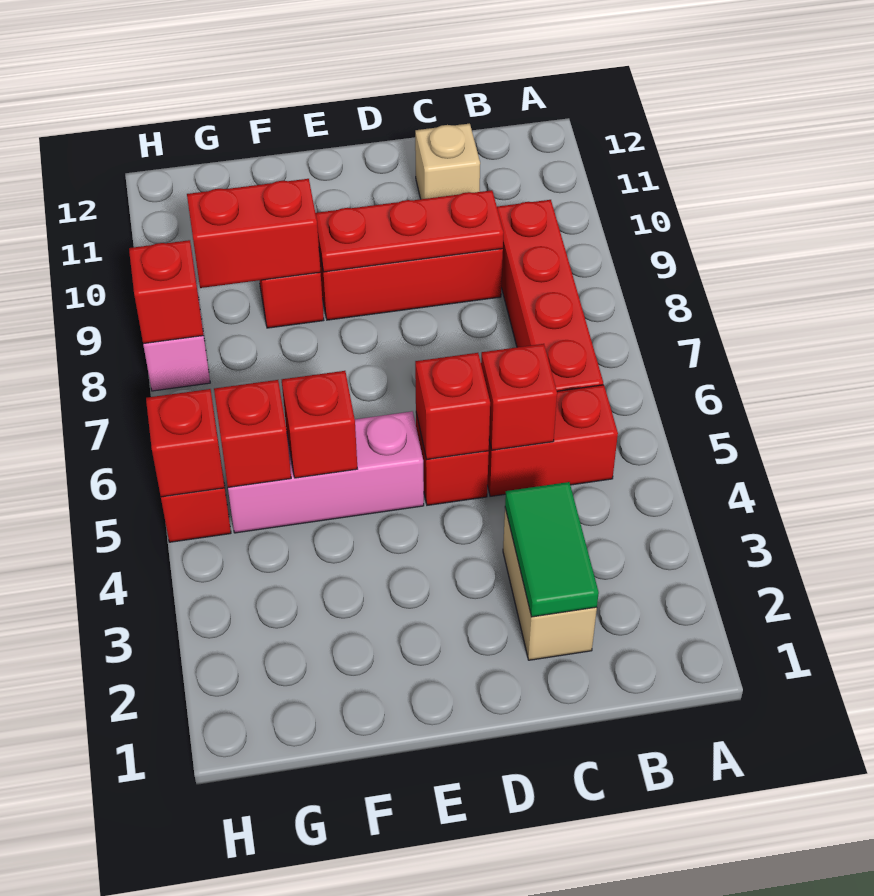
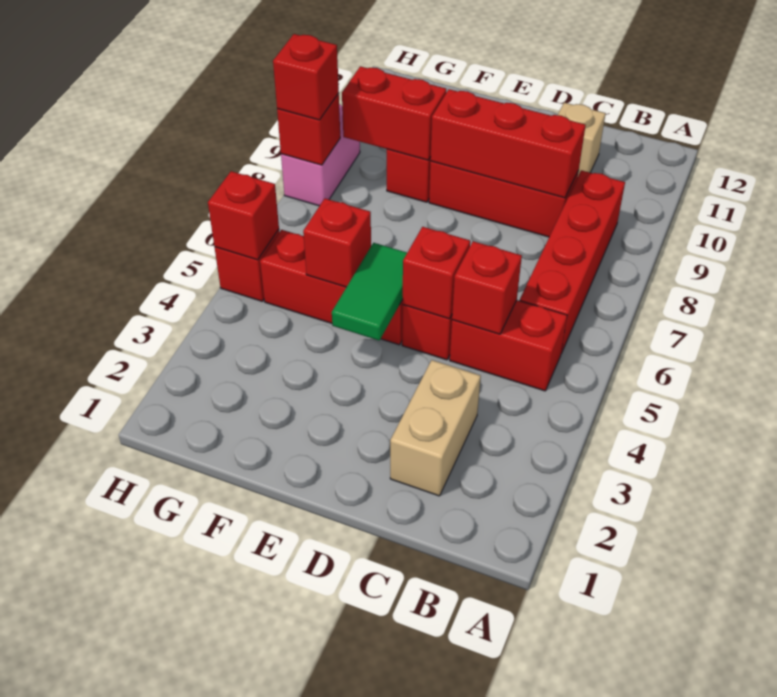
green 1x2 tile [505,482,599,617] -> green 1x2 tile moved to [332,243,407,341]
red 1x3 plate [315,190,504,272] -> red 1x3 brick [430,89,586,198]
pink 1x3 brick [228,411,424,533] -> red 1x3 brick [260,230,403,345]
red 1x1 brick [214,380,291,487] -> red 1x1 brick moved to [273,34,339,120]

